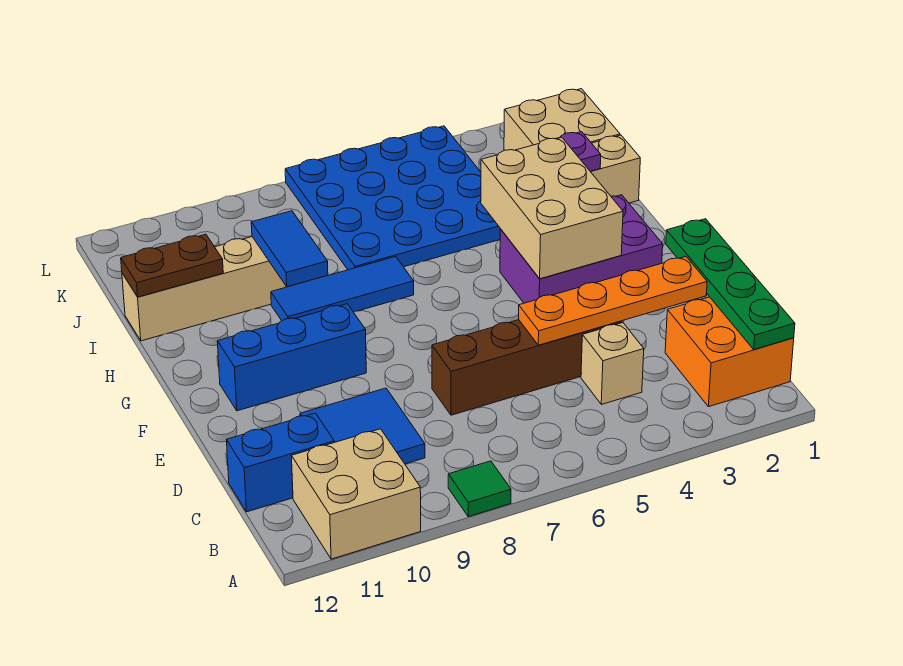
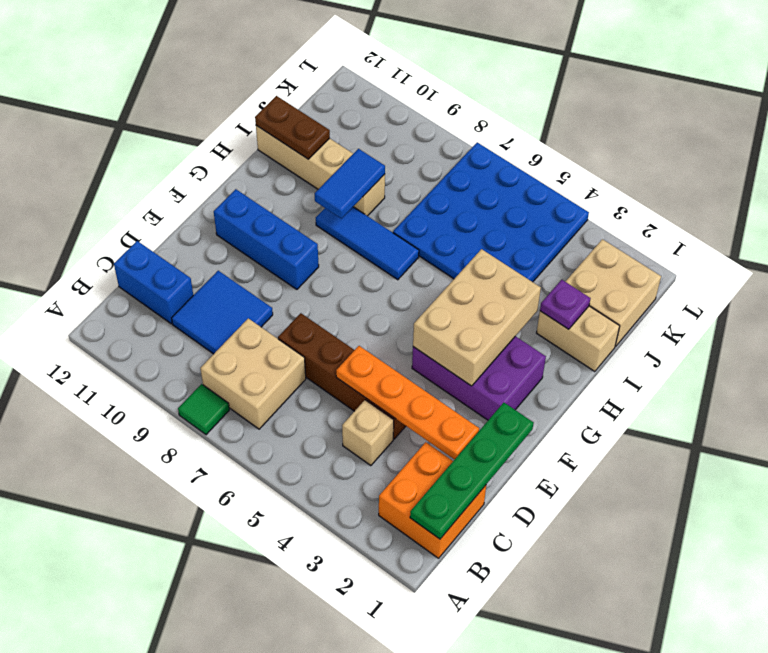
tan 2x2 brick [292,429,421,559] -> tan 2x2 brick moved to [200,318,306,429]

